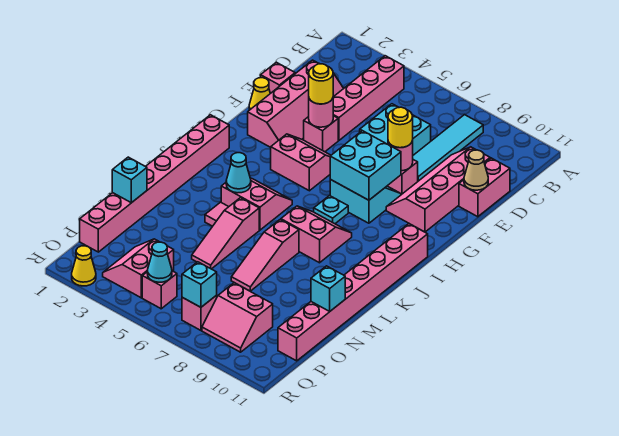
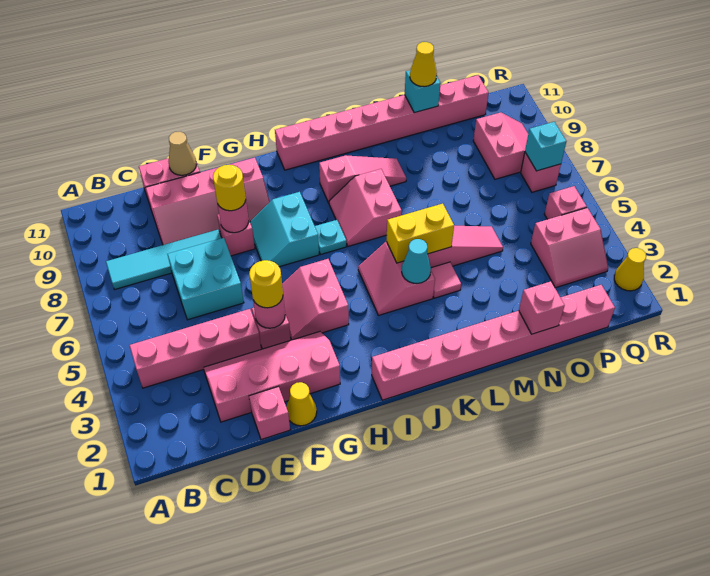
cyan 2x2 brick [330,131,401,200] -> none
none -> yellow 1x2 brick [386,204,454,263]
pink 1x3 slope [231,220,299,291] -> pink 1x3 slope moved to [319,155,406,203]
cyan 1x1 brick [112,157,147,203] -> pink 1x1 brick [519,281,565,334]
none -> yellow 1x1 cone [410,42,437,87]
cyan 1x1 cone [147,242,172,282] -> none

